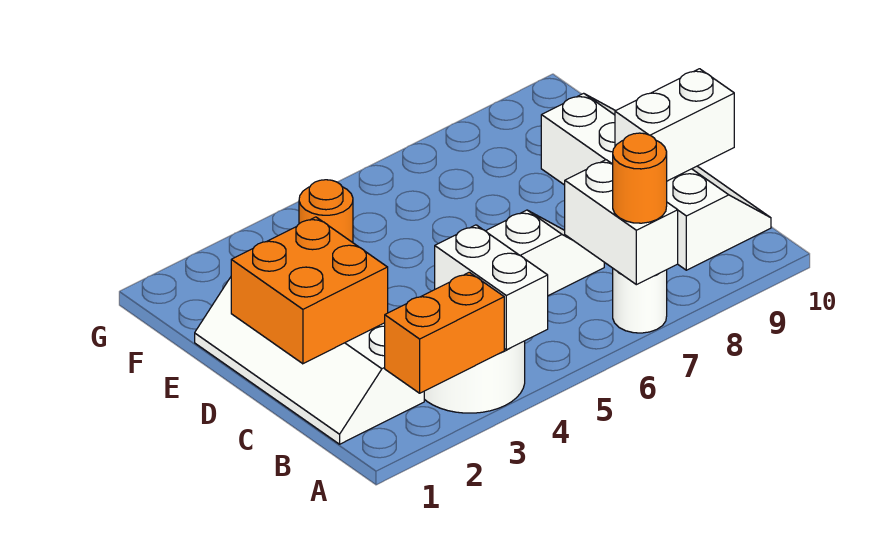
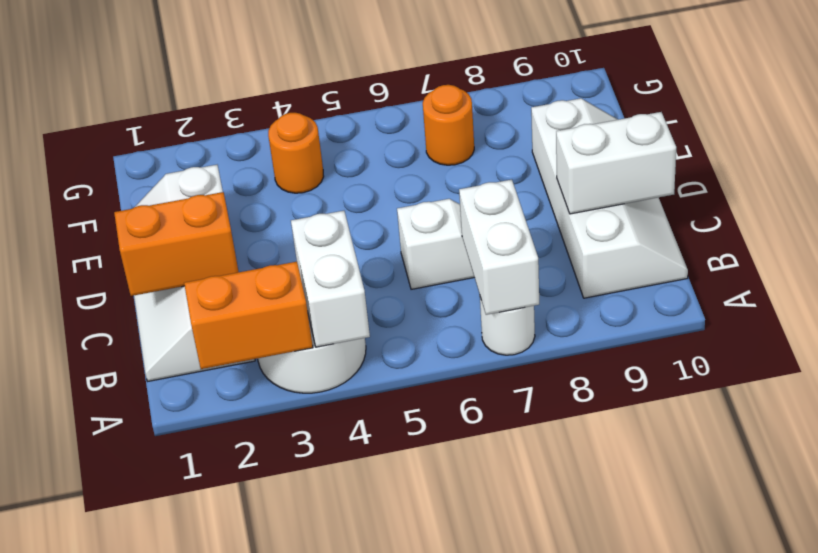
orange 1x1 round brick [613,133,667,223] -> orange 1x1 round brick moved to [423,85,474,165]
orange 2x2 brick [231,217,388,364] -> orange 1x2 brick [114,192,239,296]

